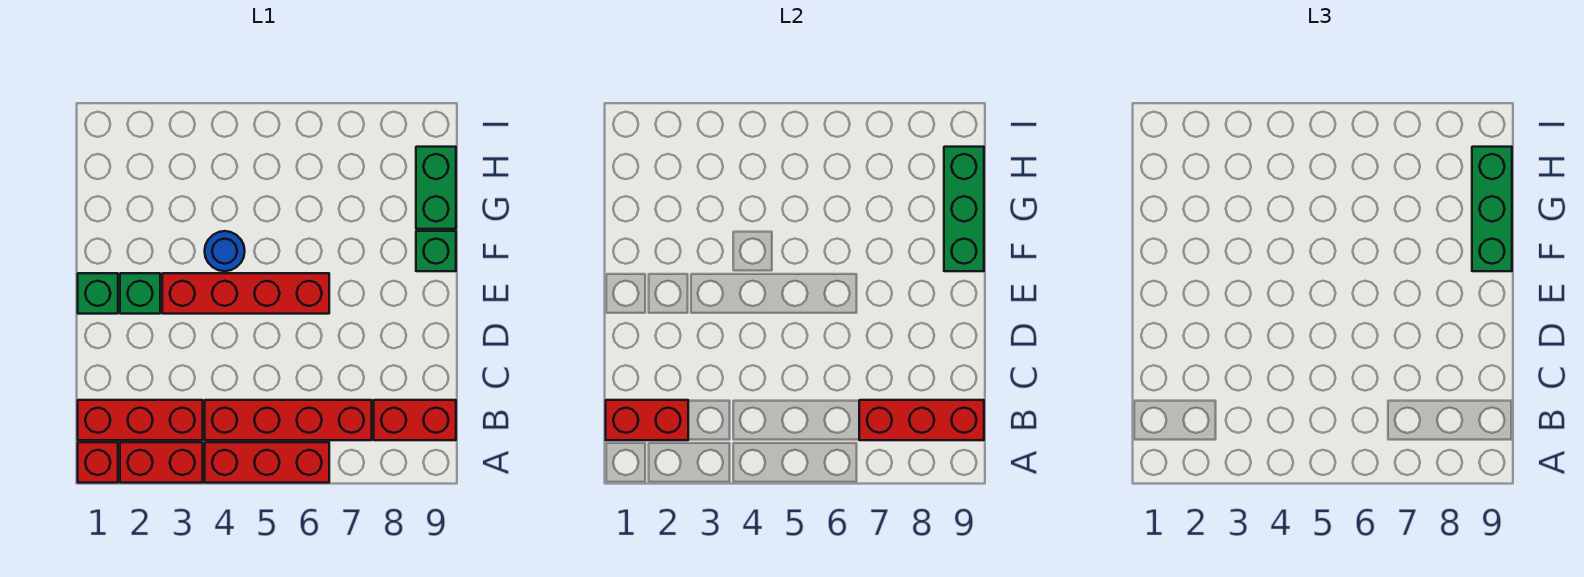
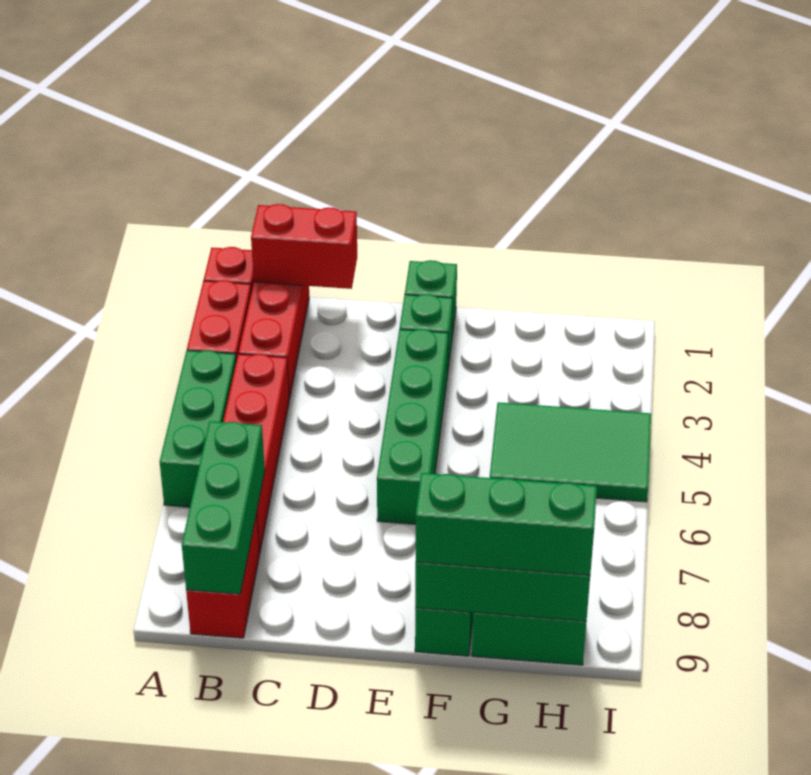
red 1x3 brick [205,442,329,483] -> green 1x3 brick [160,350,236,507]
red 1x2 brick [606,400,688,440] -> red 1x2 brick turned to [251,204,357,289]
red 1x3 brick [859,400,984,440] -> green 1x3 brick [182,421,265,594]
red 1x4 brick [162,273,329,314] -> green 1x4 brick [377,329,448,524]
blue 1x1 round brick [205,231,245,271] -> none
none -> green 2x3 tile [490,402,651,502]

